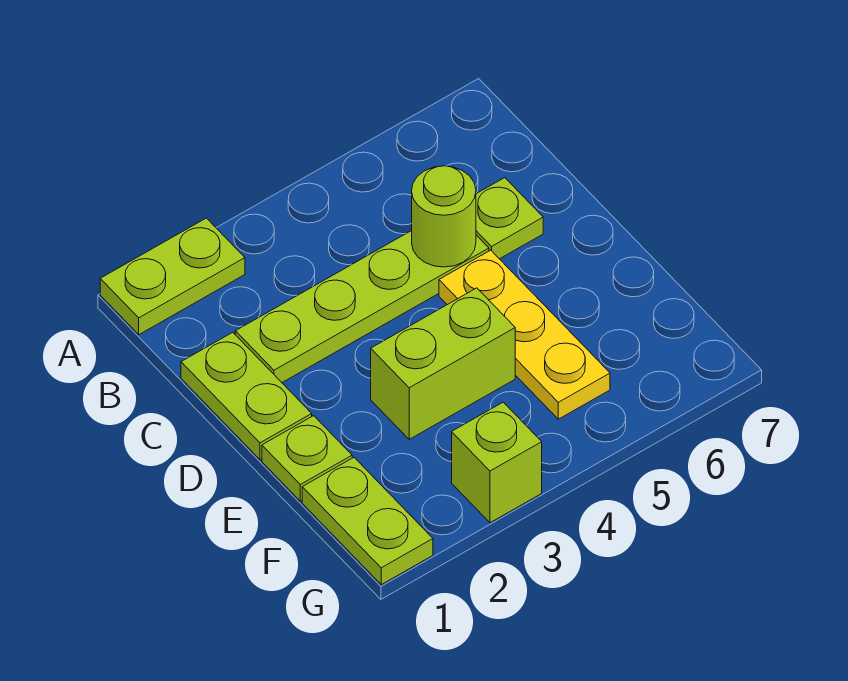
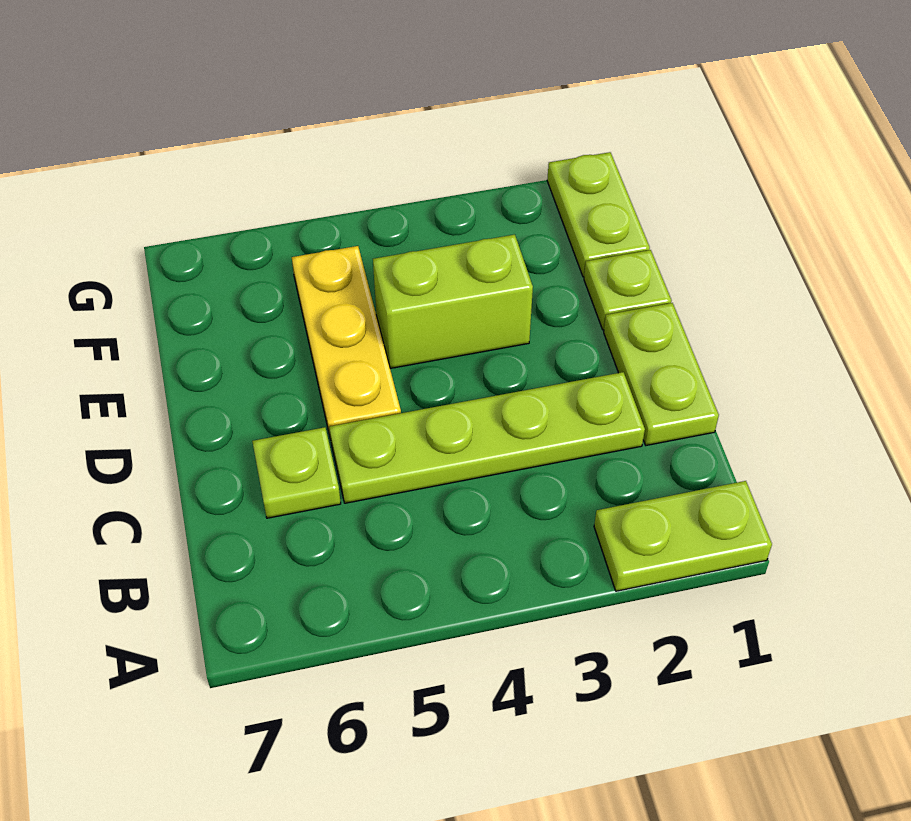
lime 1x1 round brick [412,166,476,267] -> none
lime 1x1 brick [452,402,542,523] -> none

